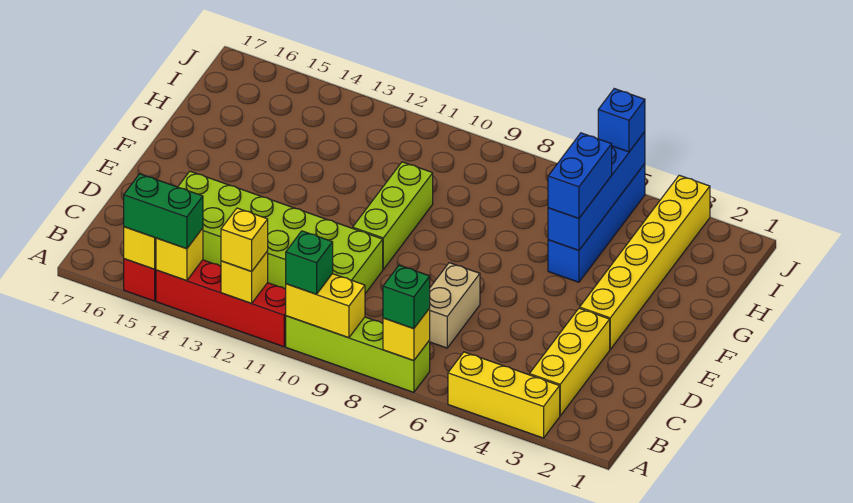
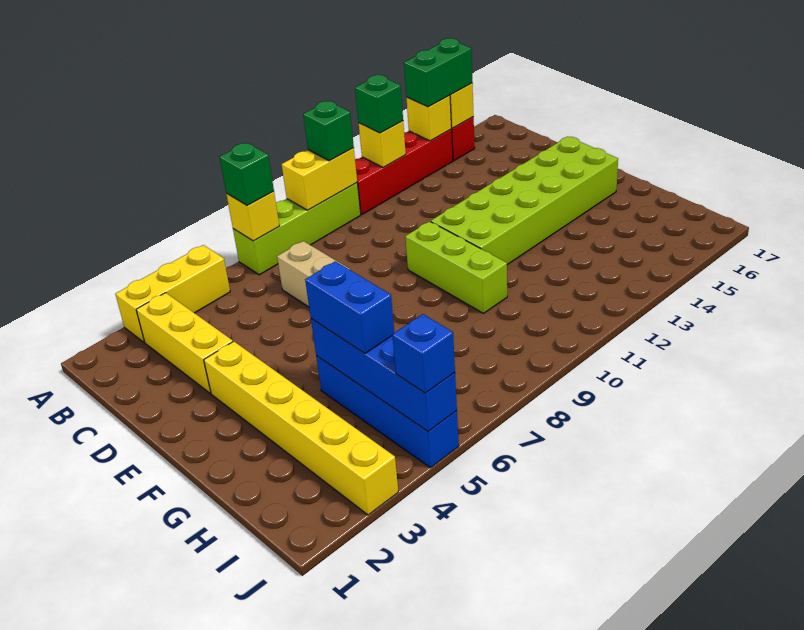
yellow 1x1 brick [221,208,268,271] -> green 1x1 brick [355,75,403,133]
lime 2x6 brick [178,171,383,293] -> lime 2x6 brick moved to [431,137,618,265]

